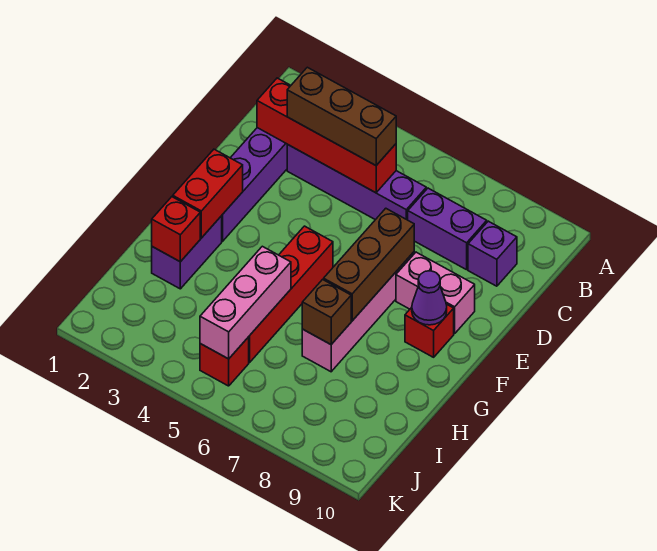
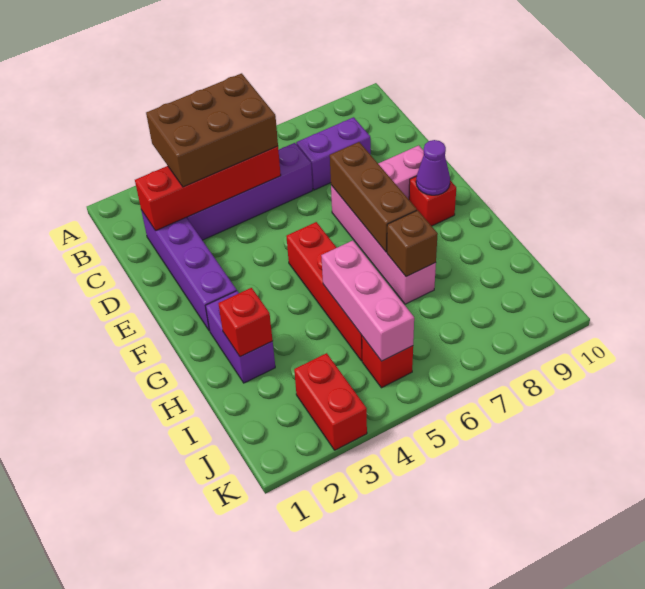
brown 1x3 brick [287,67,396,165] -> brown 2x3 brick [146,73,278,187]
purple 1x1 brick [468,221,517,286] -> none
red 1x2 brick [173,149,243,238] -> red 1x2 brick moved to [294,353,367,450]

